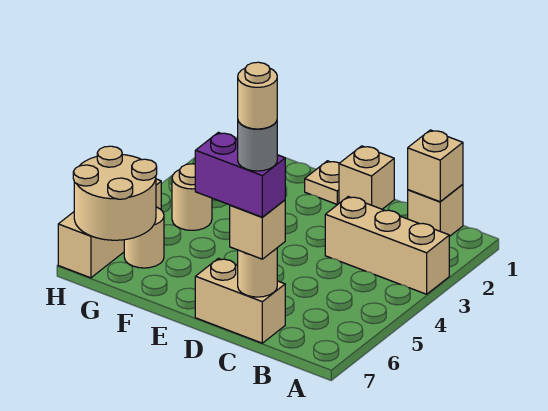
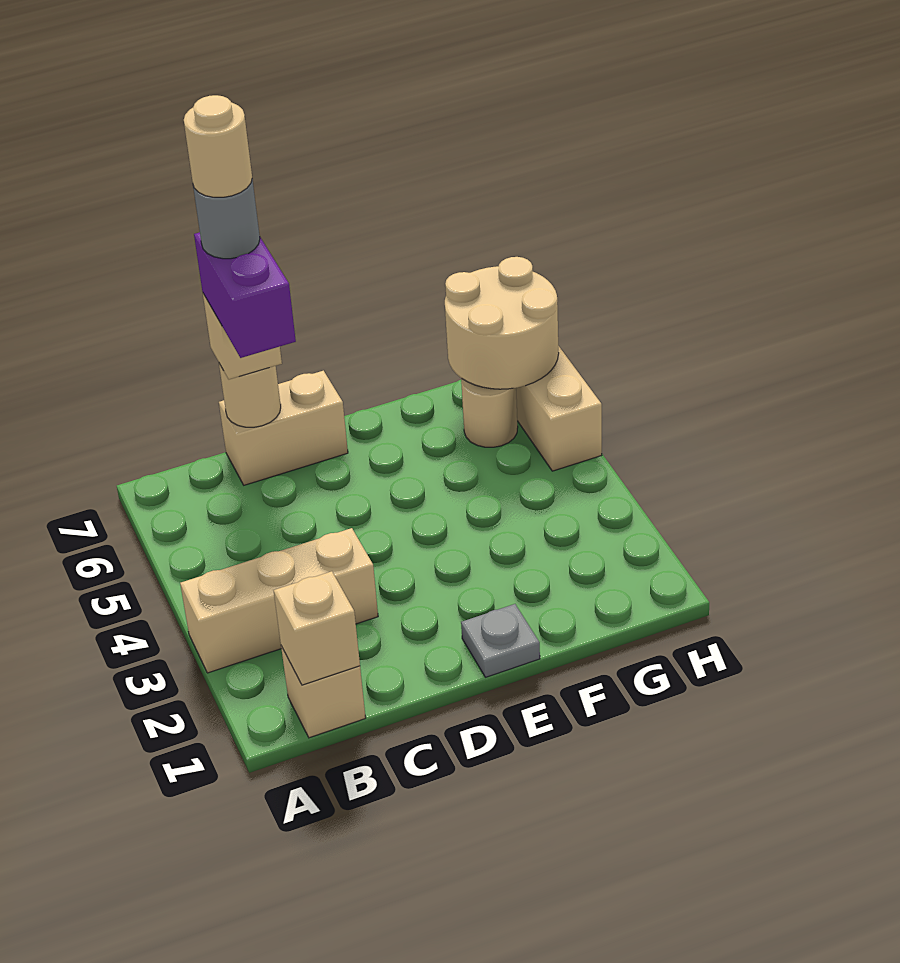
purple 1x2 brick [195,132,285,217] -> purple 1x2 brick turned to [194,232,296,358]
tan 1x1 brick [339,146,394,209] -> none
tan 1x1 plate [305,161,339,204] -> grey 1x1 plate [461,604,540,677]
tan 1x1 round brick [172,164,212,230] -> none

